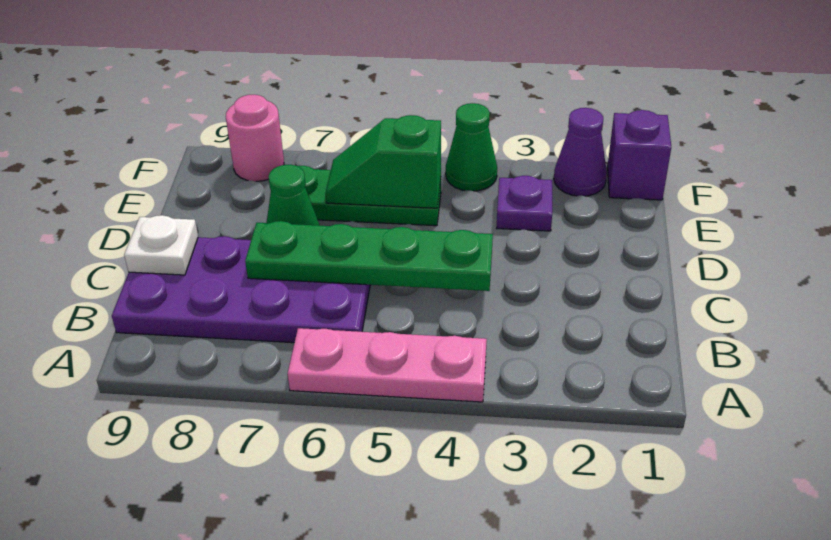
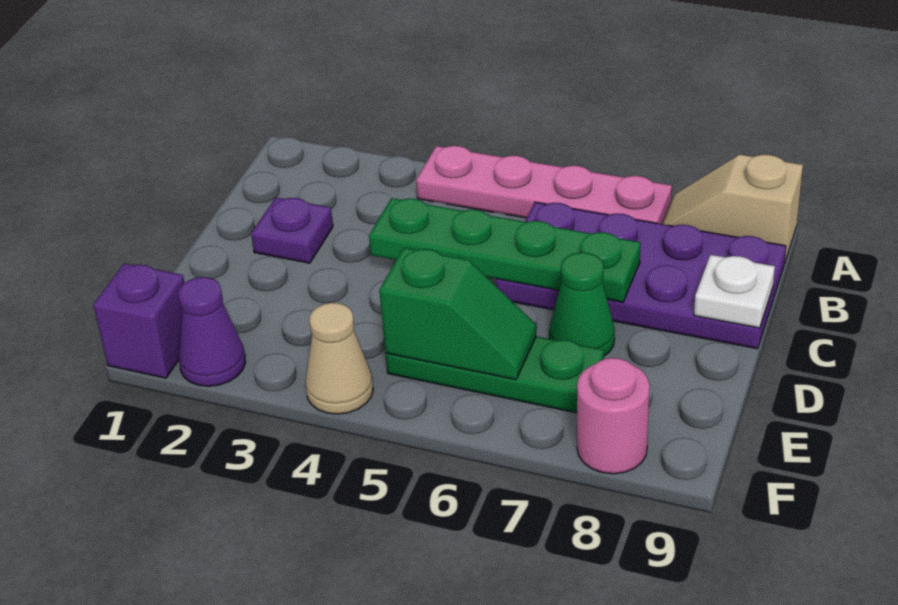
pink 1x3 plate [288,328,487,402] -> pink 1x4 plate [416,146,672,224]
none -> tan 1x2 slope [663,154,803,263]
purple 1x1 plate [497,176,552,231] -> purple 1x1 plate moved to [251,197,333,263]
green 1x1 cone [446,103,497,191] -> tan 1x1 cone [305,303,373,414]

